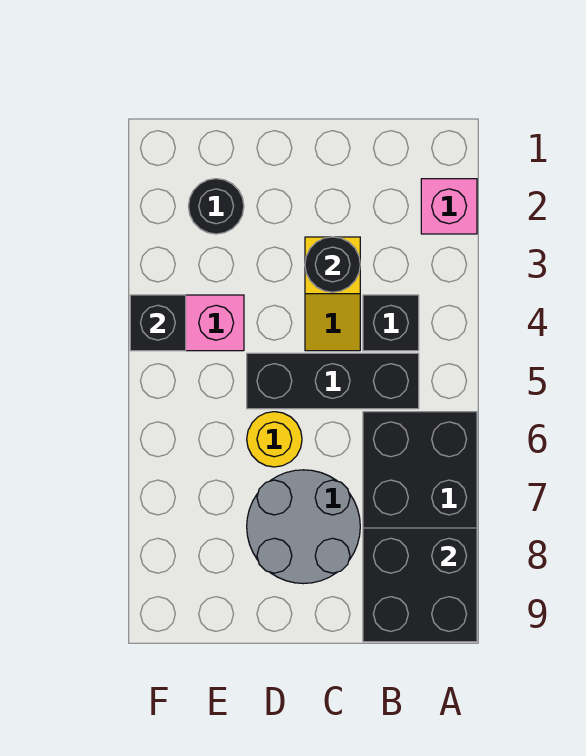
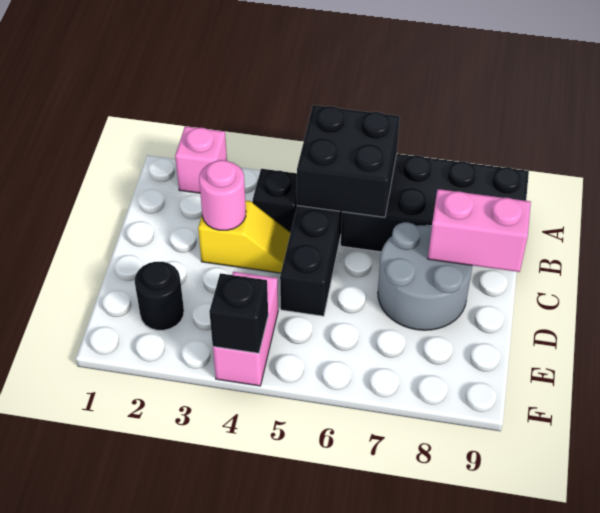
black 2x2 brick [363,528,477,642] -> black 2x2 brick moved to [297,105,400,217]
black 1x1 round brick [305,237,360,292] -> pink 1x1 round brick [199,160,246,230]
none -> pink 1x2 brick [428,189,531,272]
yellow 1x1 round brick [247,412,302,467] -> none

